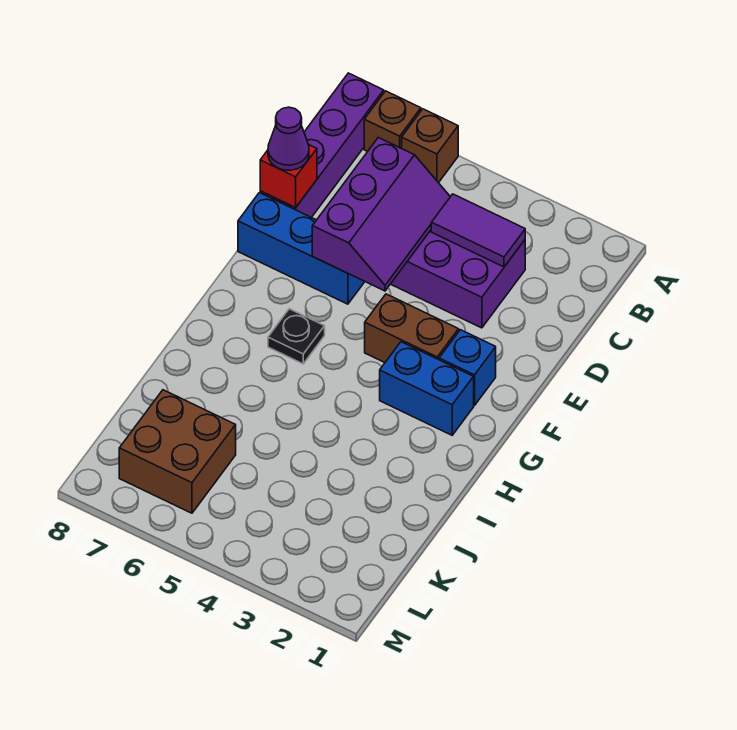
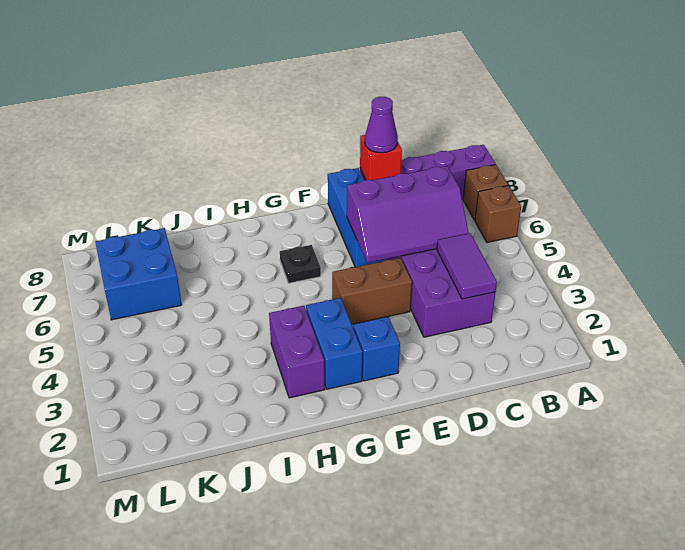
brown 1x2 brick [365,294,459,363] -> brown 1x2 brick turned to [332,258,412,324]
none -> purple 1x2 brick [269,306,325,398]
brown 2x2 brick [119,390,236,513] -> blue 2x2 brick [95,228,182,320]

